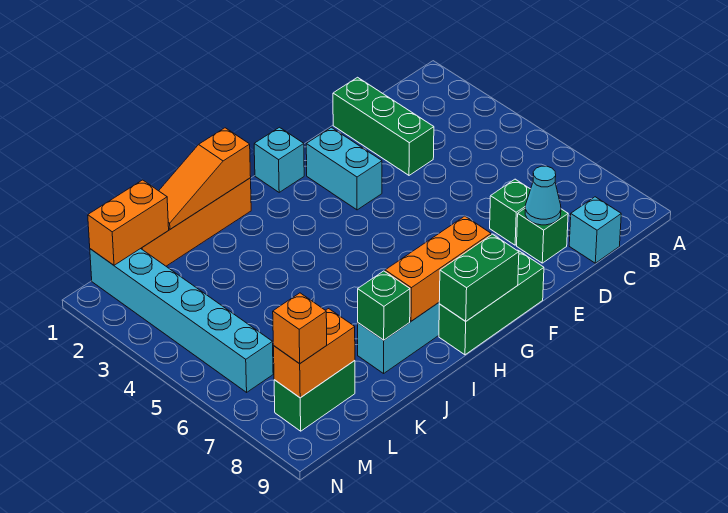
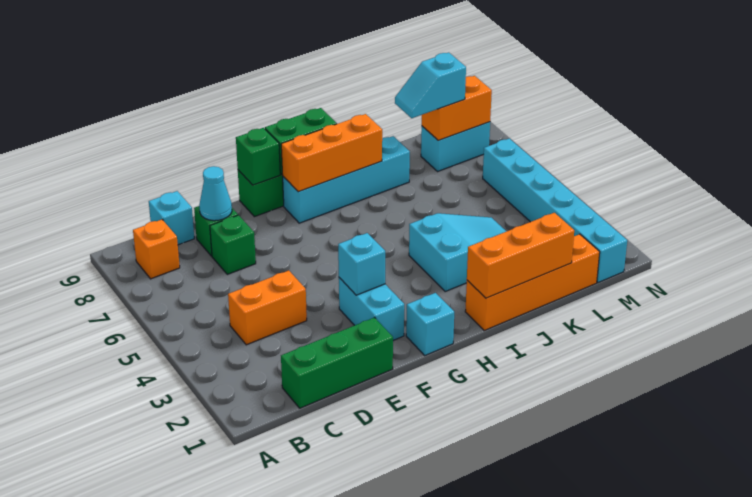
green 1x3 brick [333,77,434,175] -> green 1x3 brick turned to [281,318,393,408]
none -> cyan 1x1 brick [338,233,385,295]
orange 1x3 slope [159,128,251,229] -> orange 1x3 brick [467,213,574,298]
none -> cyan 2x3 slope [409,213,506,291]
green 1x1 brick [358,271,410,340] -> green 1x1 brick moved to [236,128,280,185]
none -> cyan 1x2 slope [395,53,466,118]
orange 1x2 brick [88,180,169,265] -> orange 1x2 brick moved to [228,271,307,345]
green 1x2 brick [274,361,355,431] -> cyan 1x2 brick [421,122,490,172]
orange 1x1 brick [273,293,327,364] -> orange 1x1 brick moved to [133,220,180,279]

